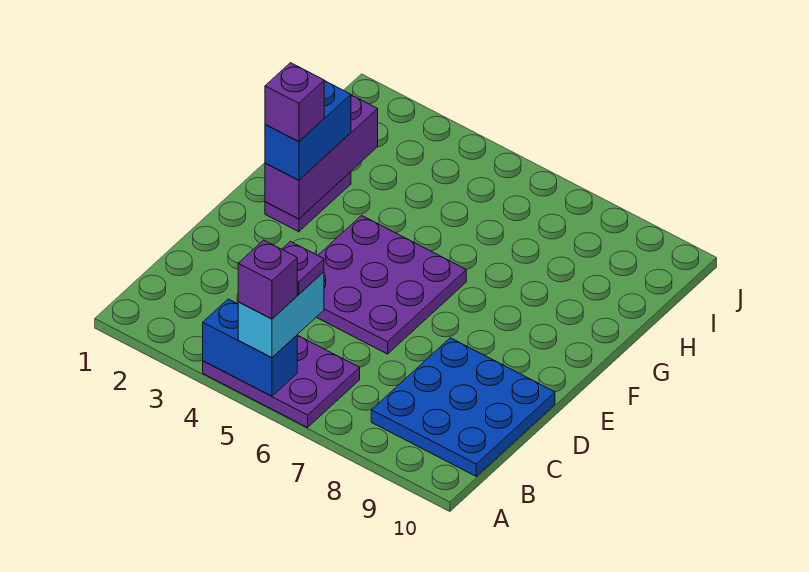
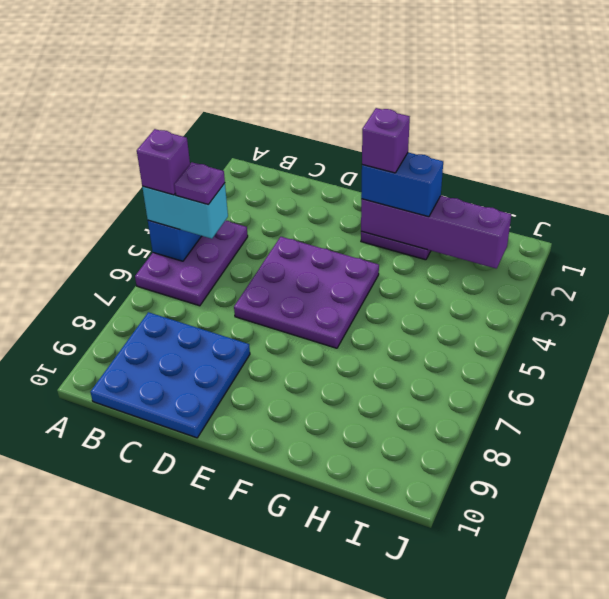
purple 1x3 brick [265,95,378,219] -> purple 1x4 brick [361,196,511,269]

